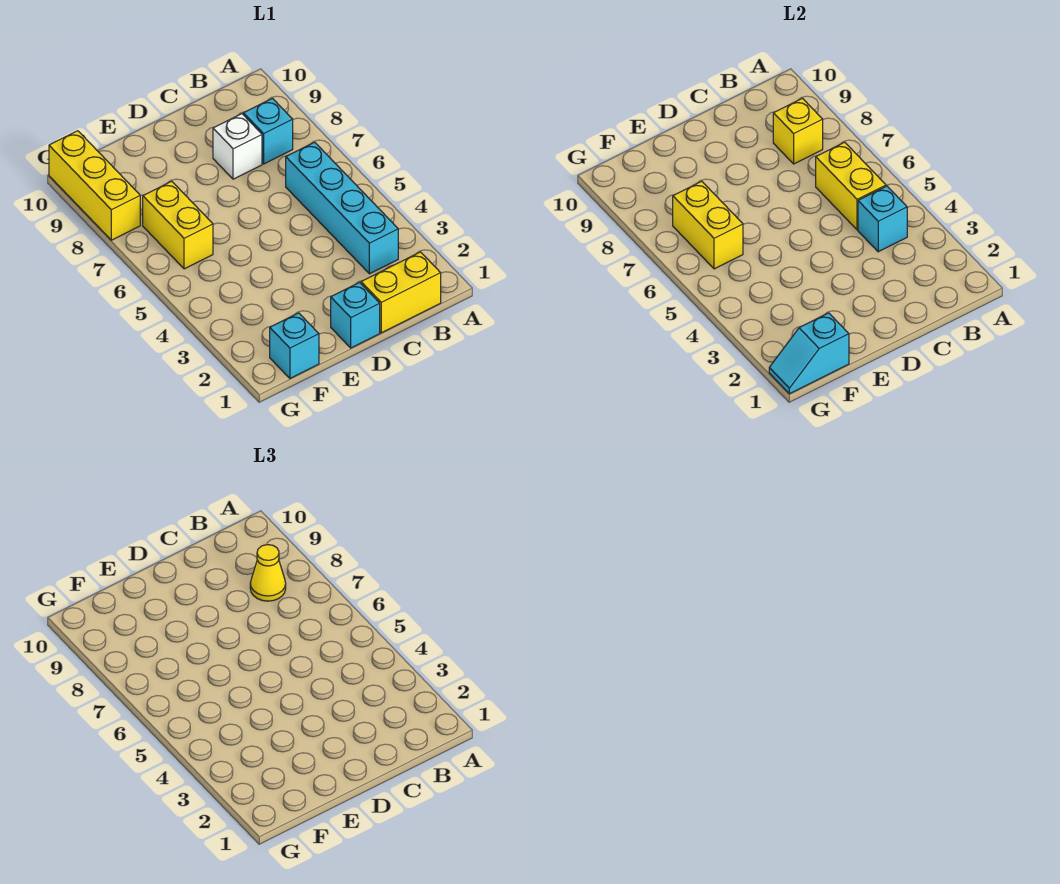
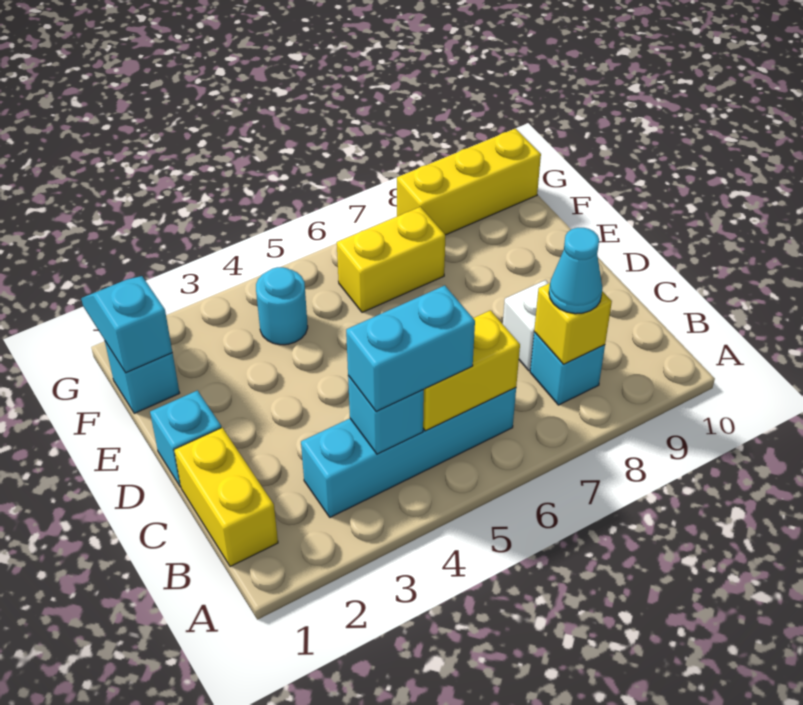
none -> cyan 1x2 brick [346,285,475,411]
yellow 1x1 cone [250,545,286,601] -> cyan 1x1 cone [549,228,603,314]
none -> cyan 1x1 round brick [256,267,308,345]
yellow 1x2 brick [673,181,743,269] -> none

